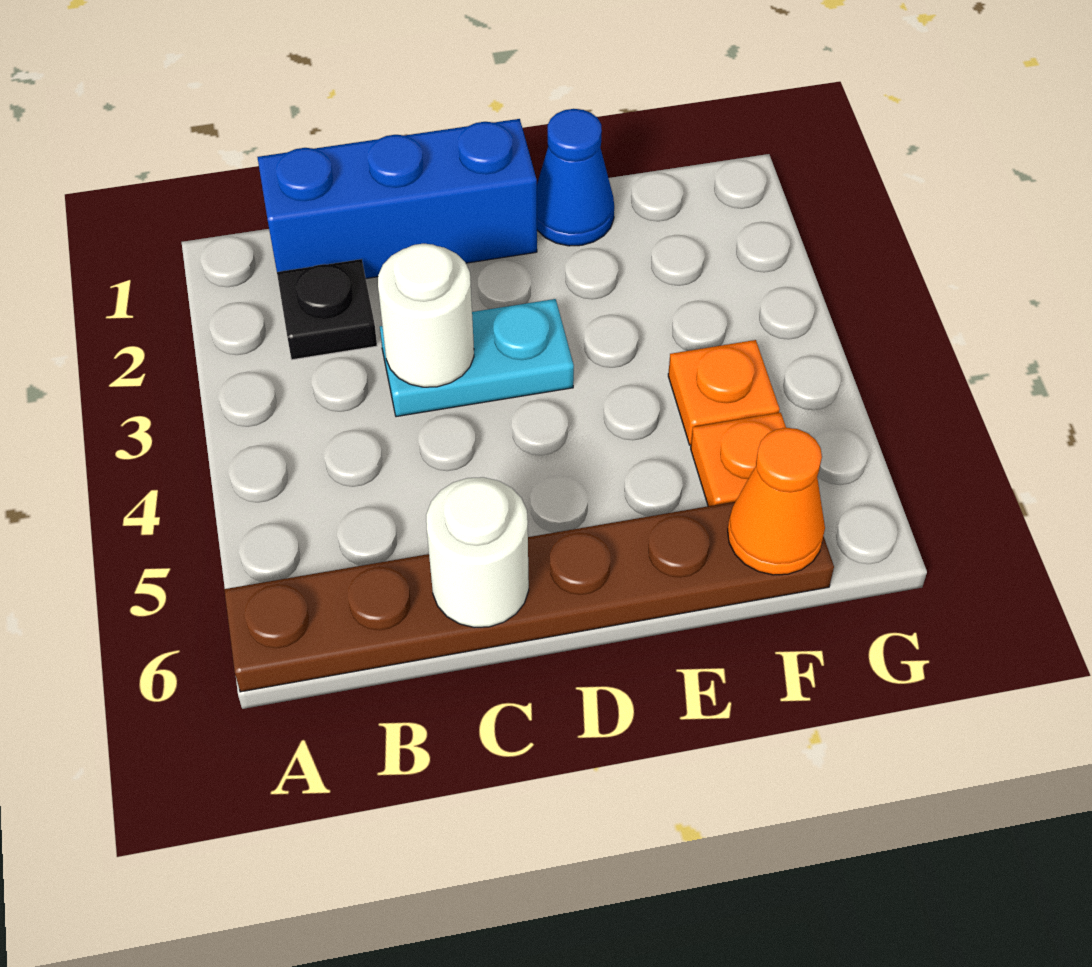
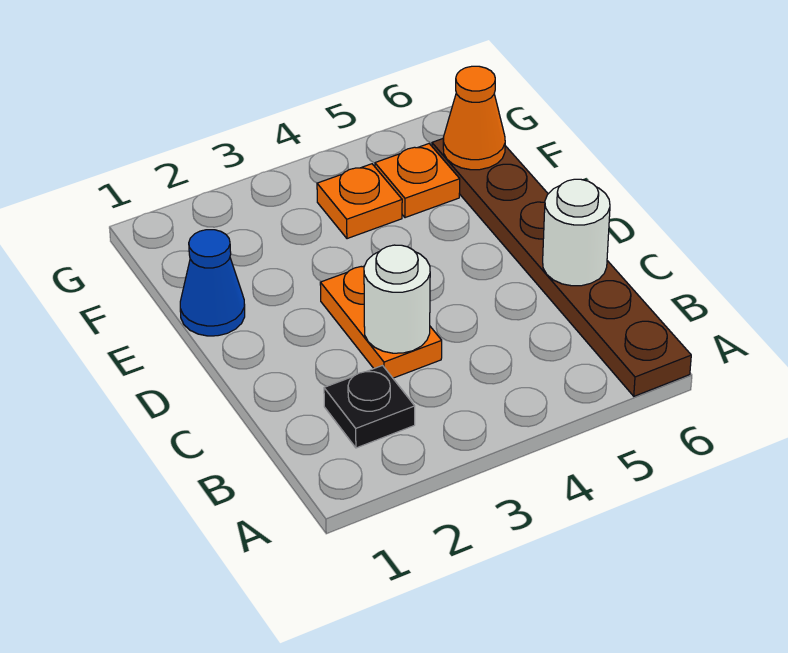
blue 1x3 brick [257,119,537,278] -> none
cyan 1x2 plate [380,299,574,417] -> orange 1x2 plate [320,266,442,378]

